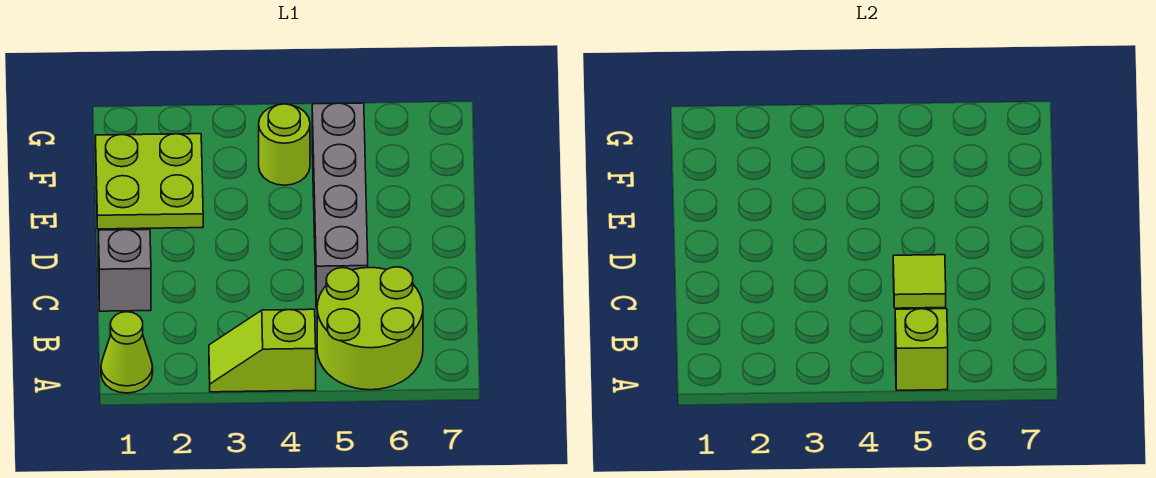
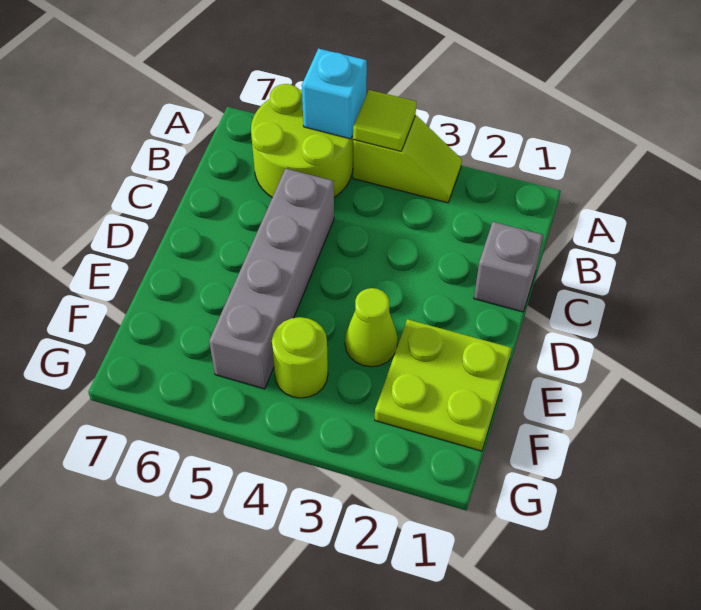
lime 1x1 cone [101,312,153,393] -> lime 1x1 cone moved to [345,288,398,367]
lime 1x1 brick [895,309,948,390] -> cyan 1x1 brick [302,49,367,139]
lime 1x1 tile [893,255,946,308] -> lime 1x1 tile moved to [353,90,416,151]

